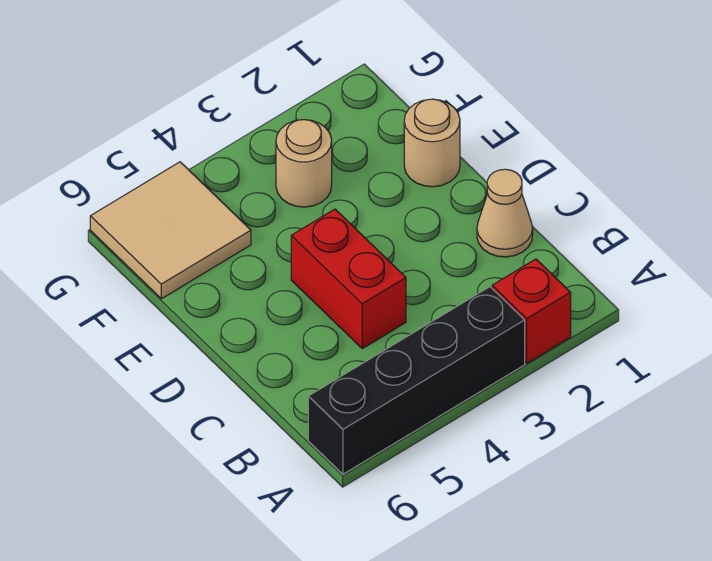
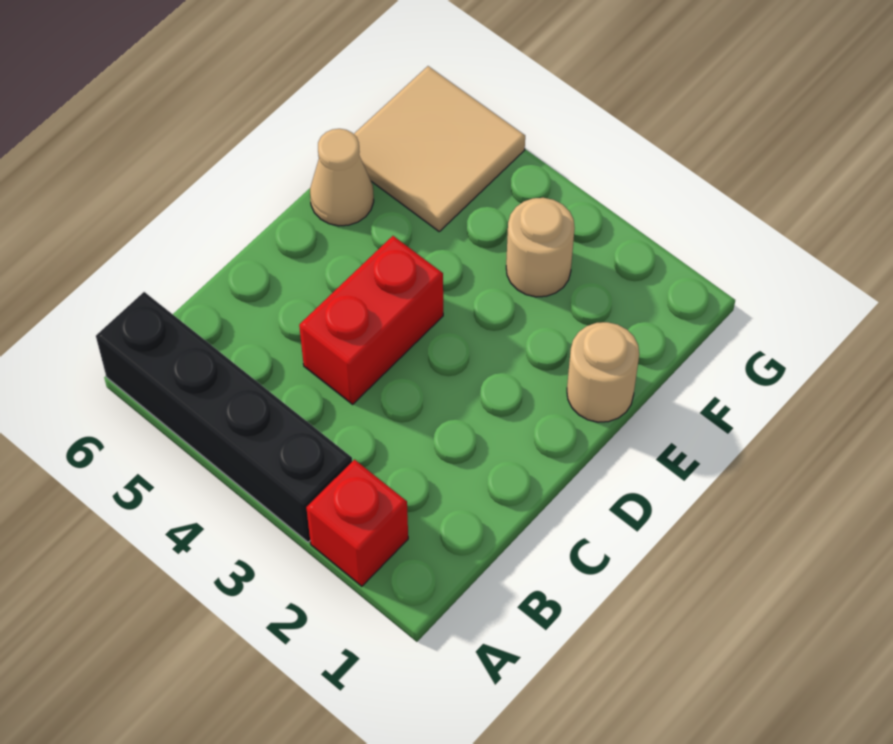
tan 1x1 cone [477,169,533,257] -> tan 1x1 cone moved to [310,129,374,226]

